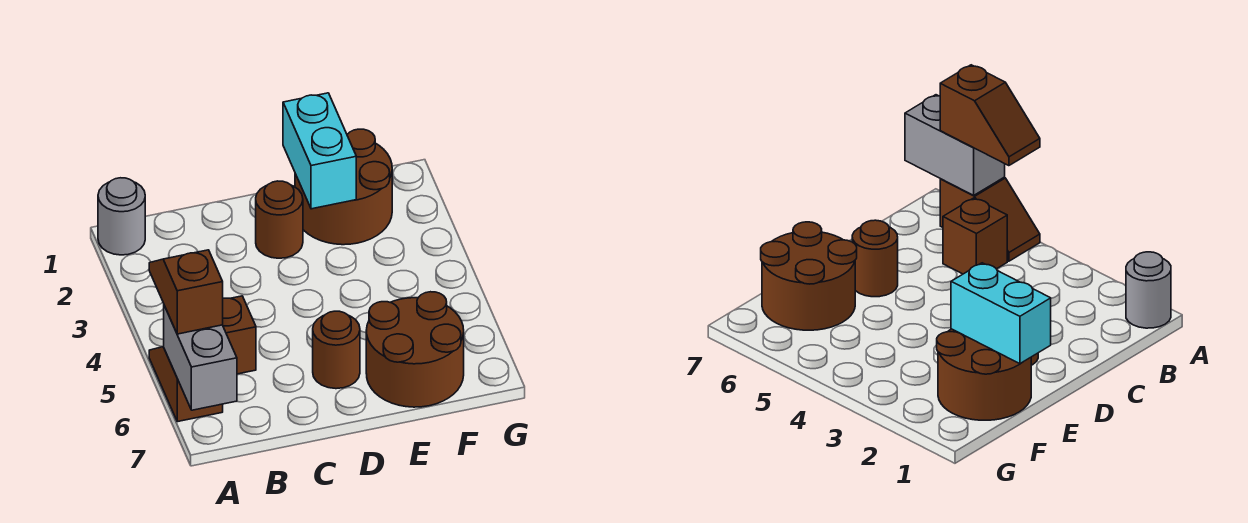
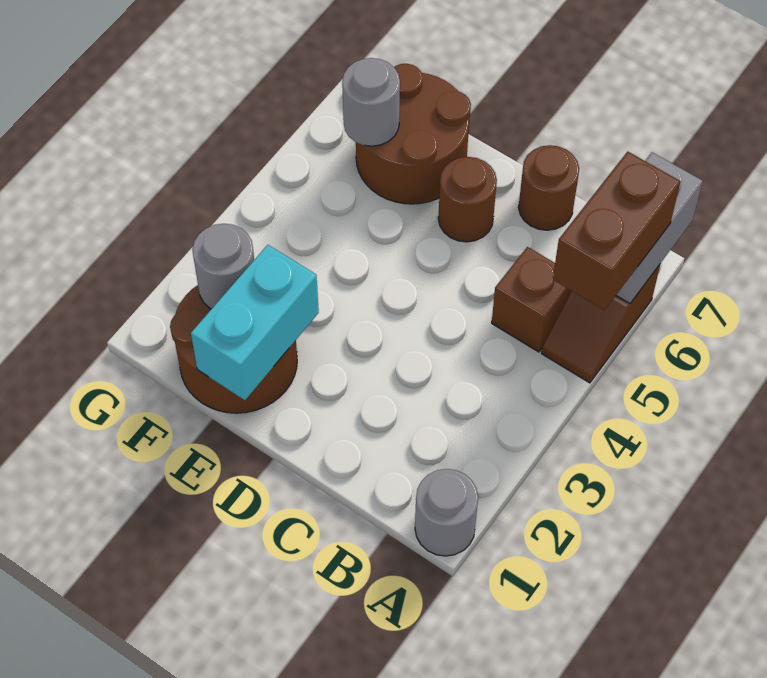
brown 1x2 slope [149,250,223,334] -> brown 1x2 brick [553,152,681,310]
brown 1x1 round brick [256,181,303,258] -> brown 1x1 round brick moved to [518,145,579,230]
none -> grey 1x1 round brick [192,224,254,309]
none -> grey 1x1 round brick [342,58,400,146]

